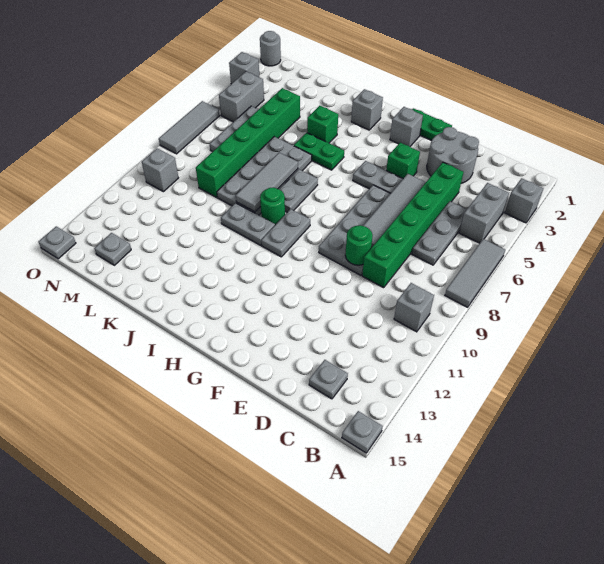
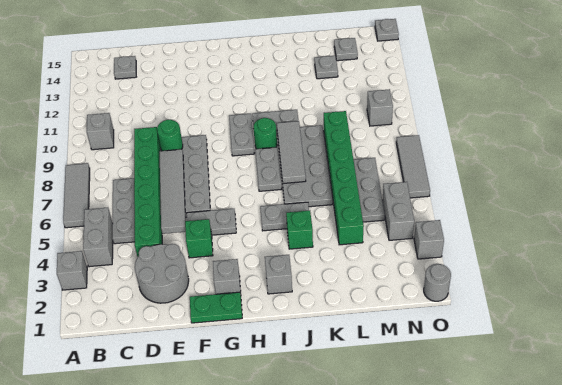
grey 1x1 plate [342,411,383,453] -> grey 1x1 plate moved to [314,56,338,79]
green 1x2 plate [294,133,344,170] -> grey 1x2 plate [260,202,309,231]

